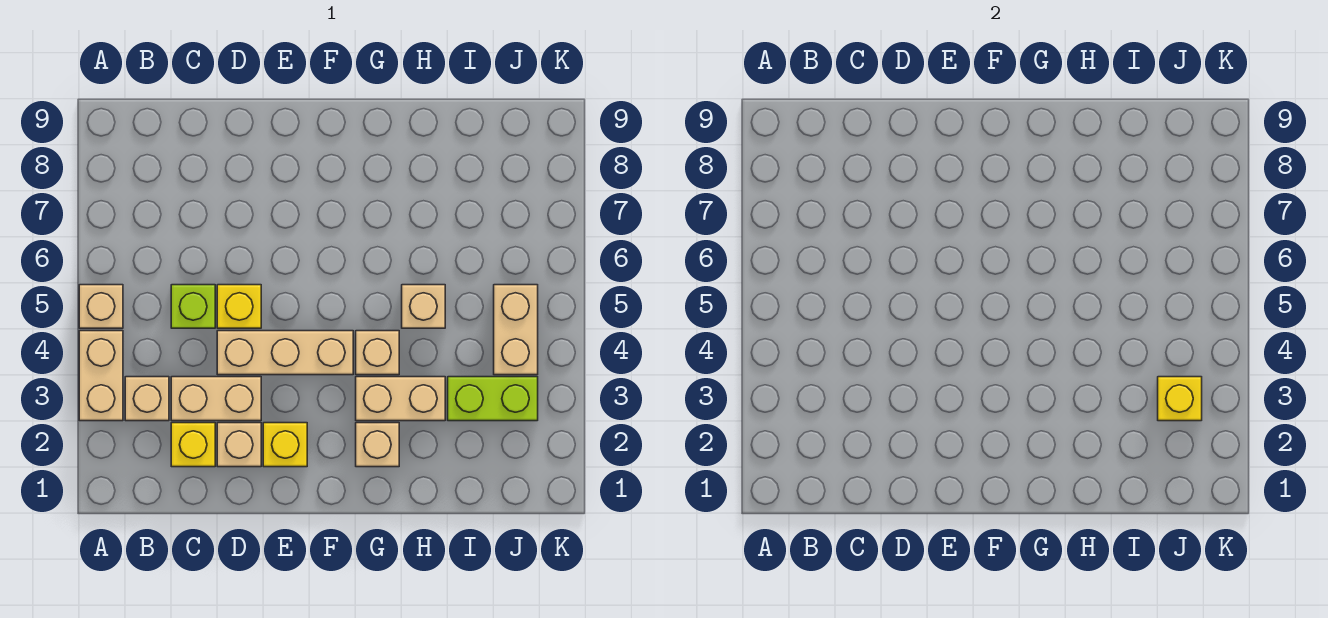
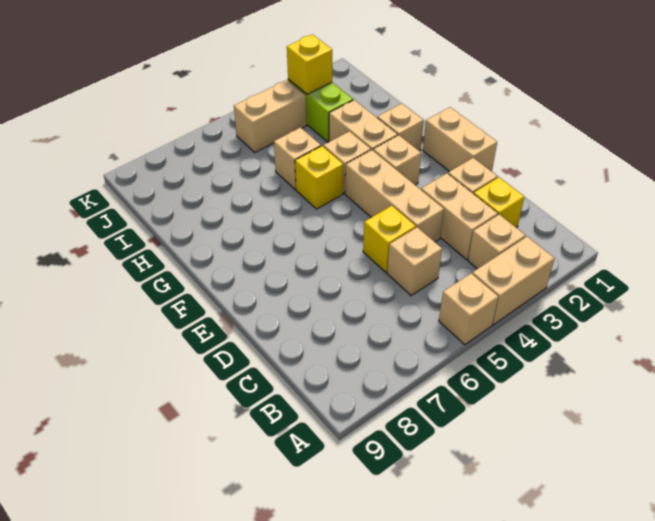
lime 1x1 brick [171,285,215,328] -> tan 1x1 brick [387,227,442,296]
none -> tan 1x2 brick [423,107,497,172]
yellow 1x1 brick [263,423,307,467] -> yellow 1x1 brick moved to [295,146,343,209]
none -> tan 1x1 brick [373,135,421,185]

